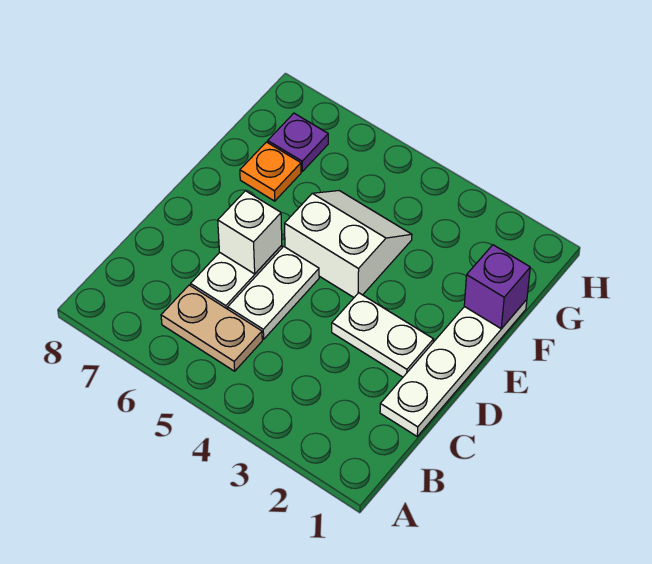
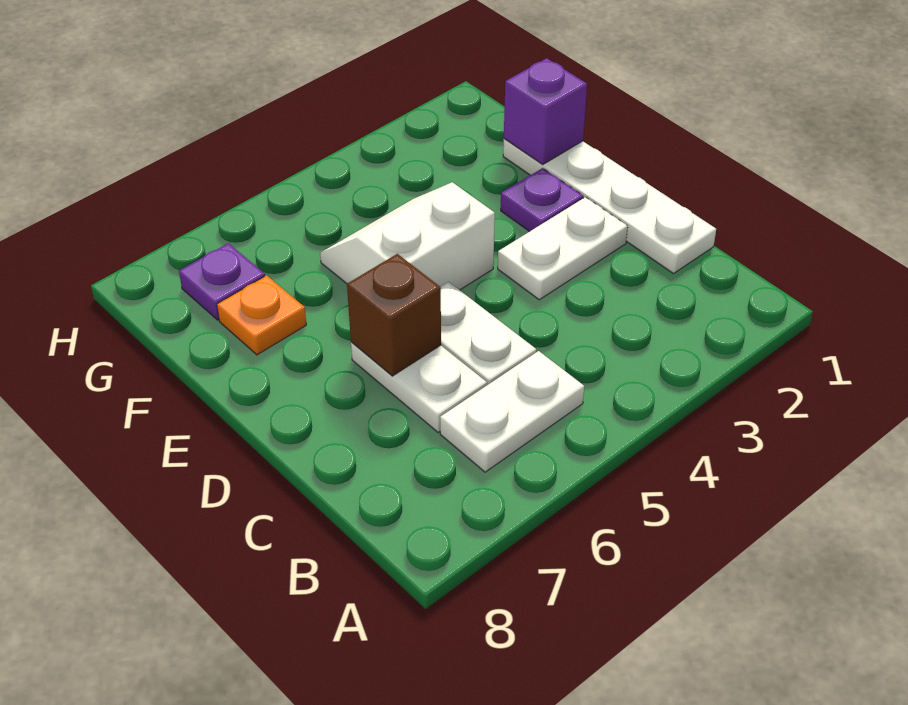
tan 1x2 plate [161,285,262,371] -> white 1x2 plate [440,351,584,472]
white 1x1 brick [218,191,282,274] -> brown 1x1 brick [347,254,441,376]
none -> purple 1x1 plate [501,168,583,231]

